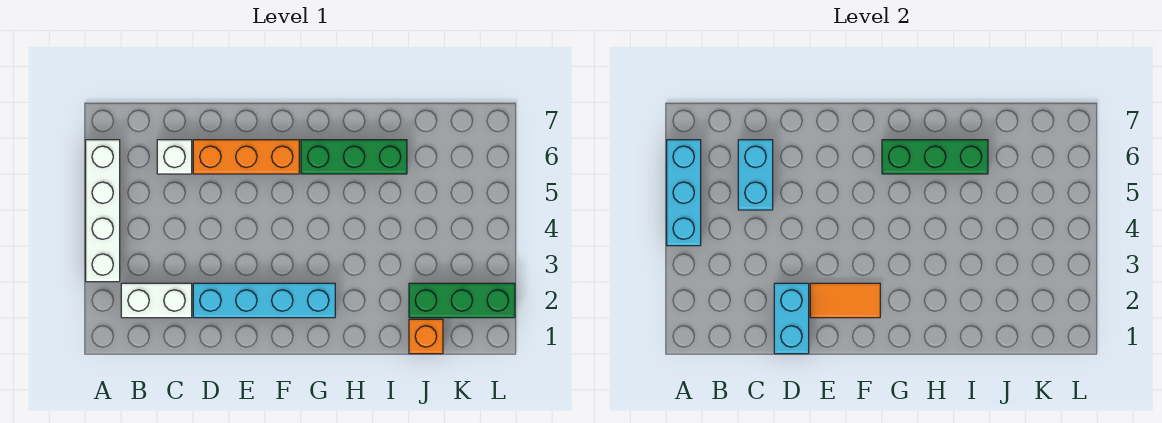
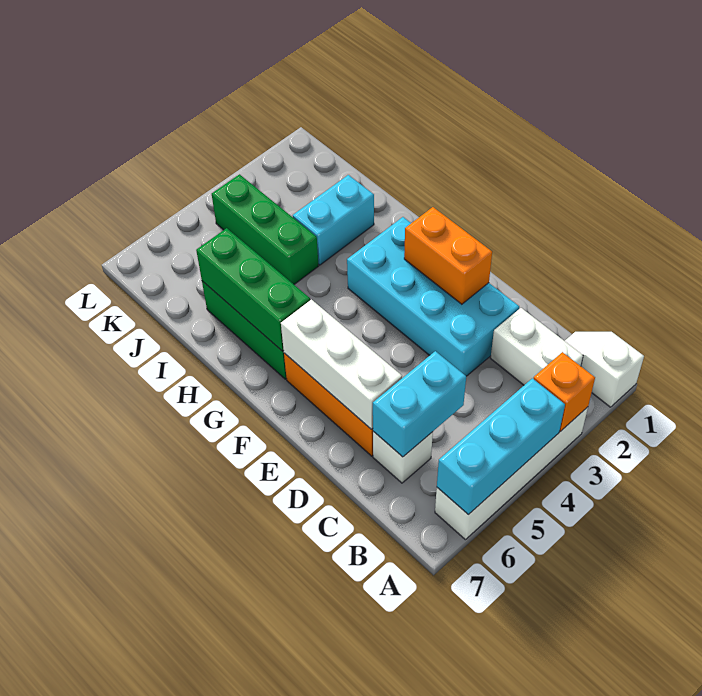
none -> white 1x2 slope [565,332,644,407]
cyan 1x2 brick [774,283,809,354] -> cyan 1x2 brick moved to [293,175,374,265]
cyan 1x4 brick [193,283,335,318] -> cyan 2x4 brick [347,217,519,376]
none -> white 1x3 brick [281,300,402,429]
orange 1x2 tile [810,283,880,318] -> orange 1x2 brick [404,207,492,304]
orange 1x1 brick [409,319,443,354] -> orange 1x1 brick moved to [534,352,595,431]
green 1x3 brick [409,283,515,318] -> green 1x3 brick moved to [212,174,318,284]

